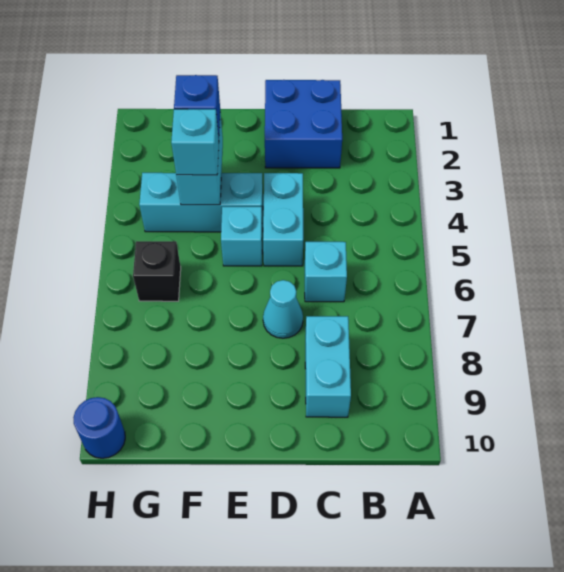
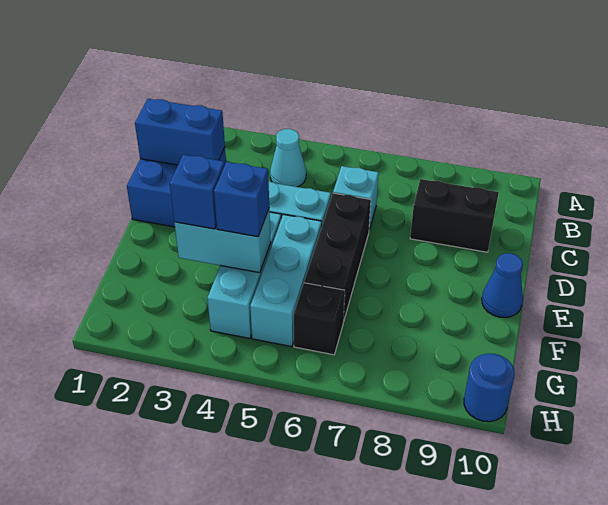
none -> blue 1x2 brick [135,99,225,165]
cyan 1x2 brick [305,316,351,417] -> black 1x2 brick [410,179,499,252]
none -> black 1x3 brick [304,193,371,321]
cyan 1x1 cone [263,280,303,338] -> cyan 1x1 cone moved to [270,129,306,187]
cyan 1x1 brick [221,207,262,266] -> cyan 1x3 brick [250,214,322,347]
none -> blue 1x1 cone [482,253,523,318]
cyan 1x1 brick [171,109,219,175] -> blue 1x1 brick [214,162,269,237]

